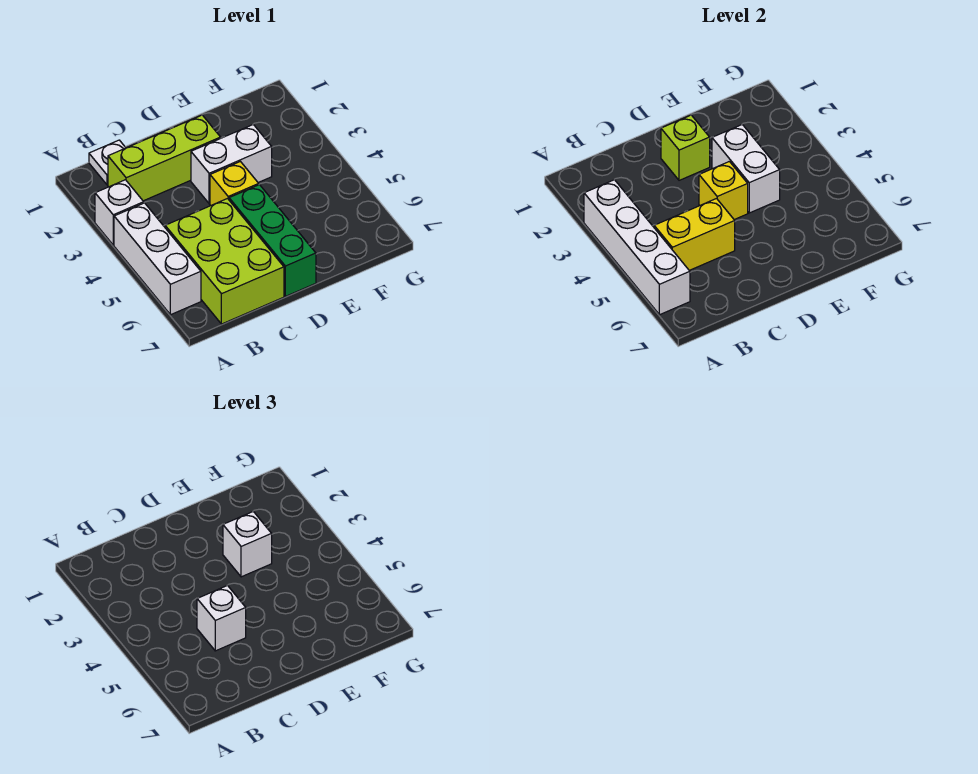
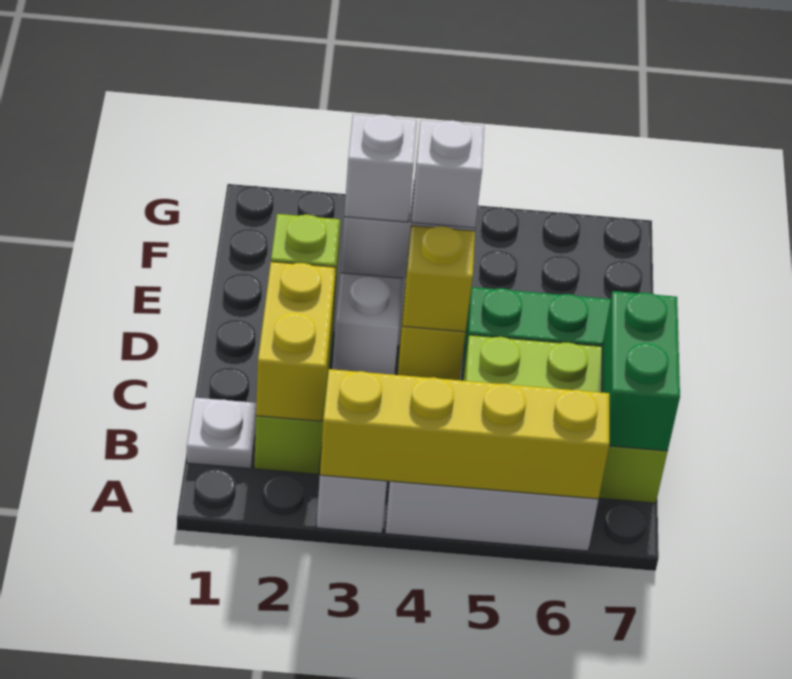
white 1x4 brick [584,180,690,315] -> yellow 1x4 brick [320,369,609,499]
yellow 1x2 brick [654,199,735,270] -> yellow 1x2 brick moved to [256,262,336,421]
none -> green 1x2 brick [602,291,680,451]
white 1x1 brick [197,585,246,651] -> white 1x1 brick moved to [411,120,484,228]

